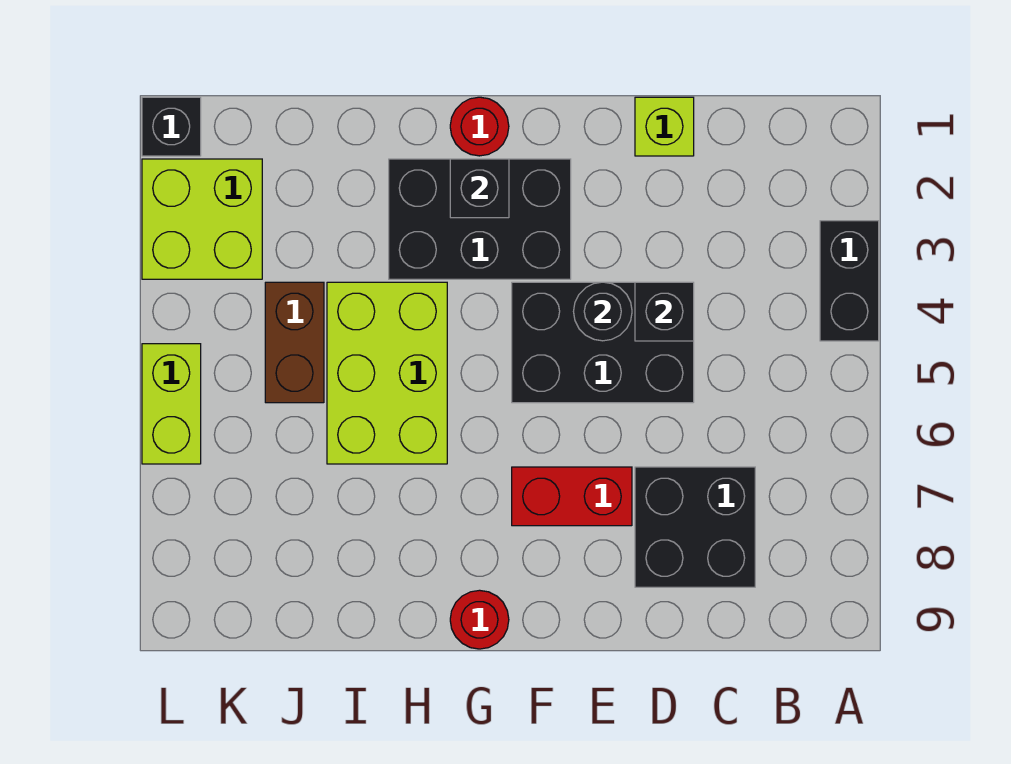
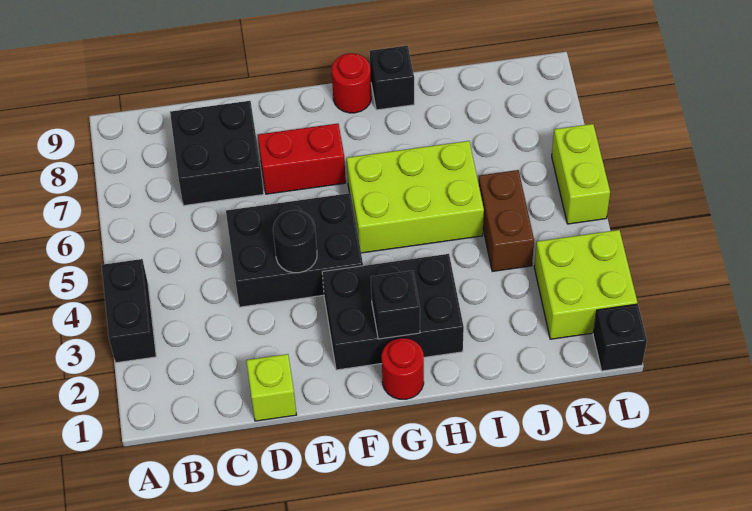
black 1x1 brick [635,282,694,341] -> black 1x1 brick moved to [370,45,414,110]
lime 2x3 brick [327,282,447,464] -> lime 2x3 brick turned to [347,141,484,253]

